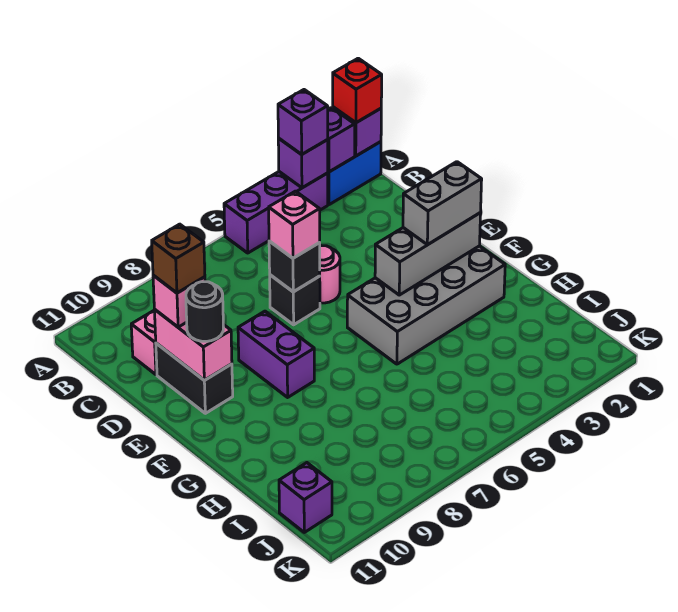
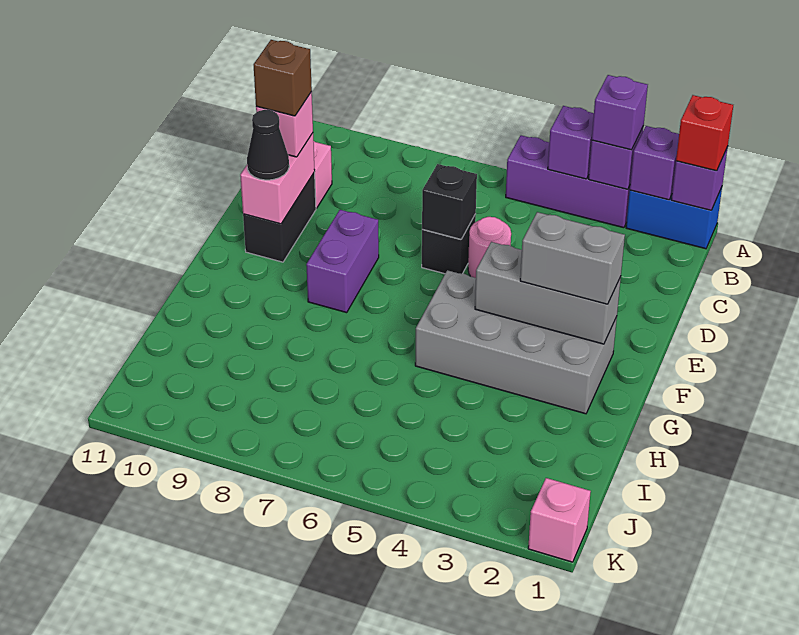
pink 1x1 brick [269,191,320,258] -> pink 1x1 brick moved to [528,478,591,562]
black 1x1 round brick [186,282,223,341] -> black 1x1 cone [247,110,289,180]
purple 1x1 brick [279,463,332,532] -> purple 1x1 brick moved to [548,106,594,179]

